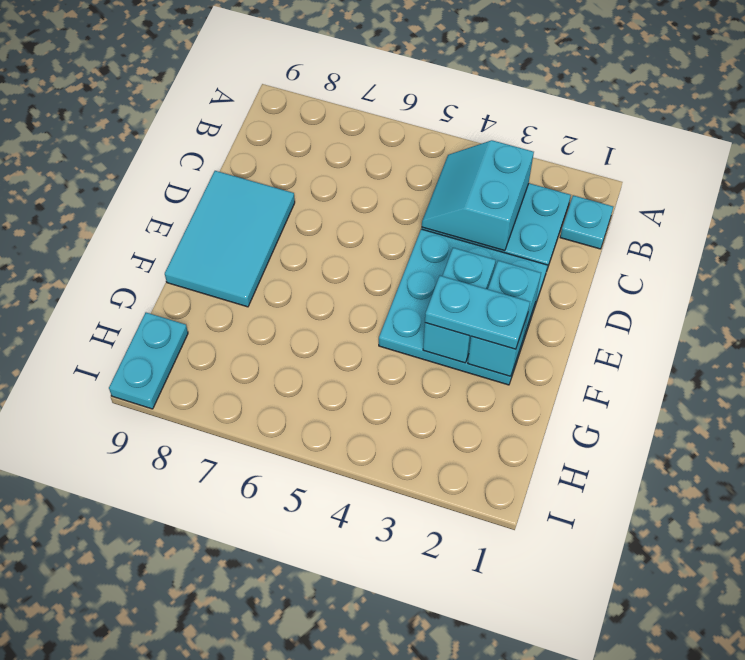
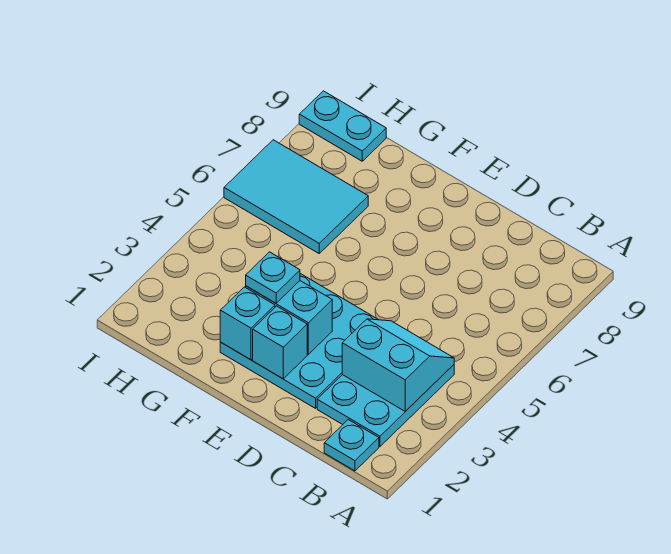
cyan 2x3 tile [165,171,295,307] -> cyan 2x3 tile moved to [224,140,368,253]
cyan 1x2 plate [425,276,530,349] -> cyan 1x1 plate [246,252,300,303]

